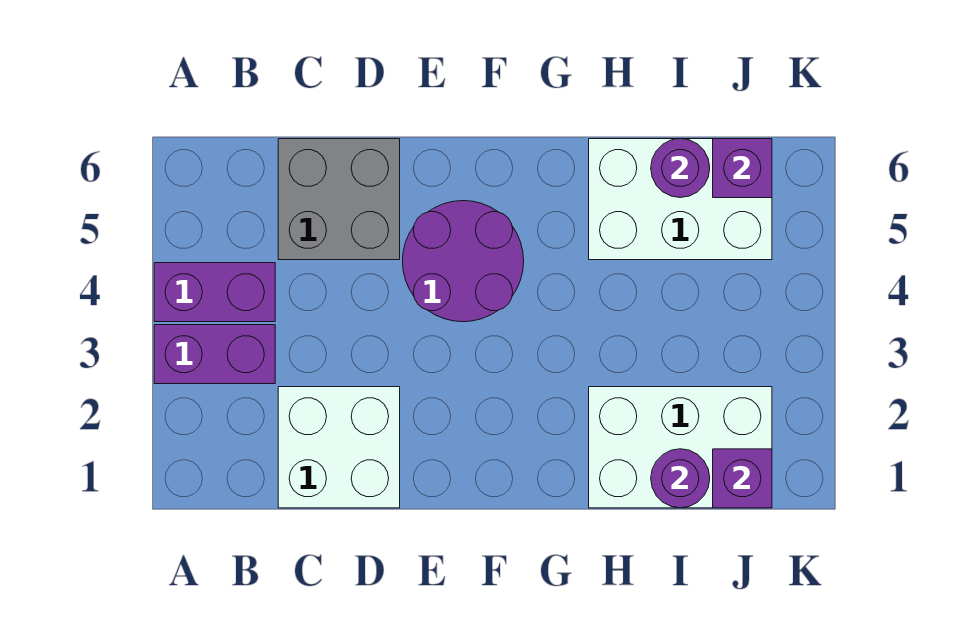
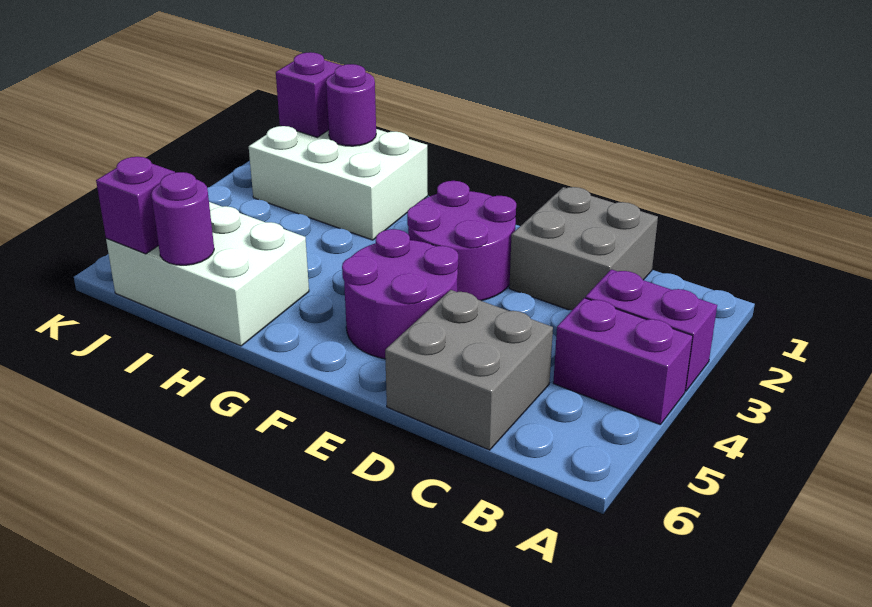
white 2x2 brick [278,387,400,508] -> grey 2x2 brick [509,187,658,310]
none -> purple 2x2 round brick [407,181,516,301]

